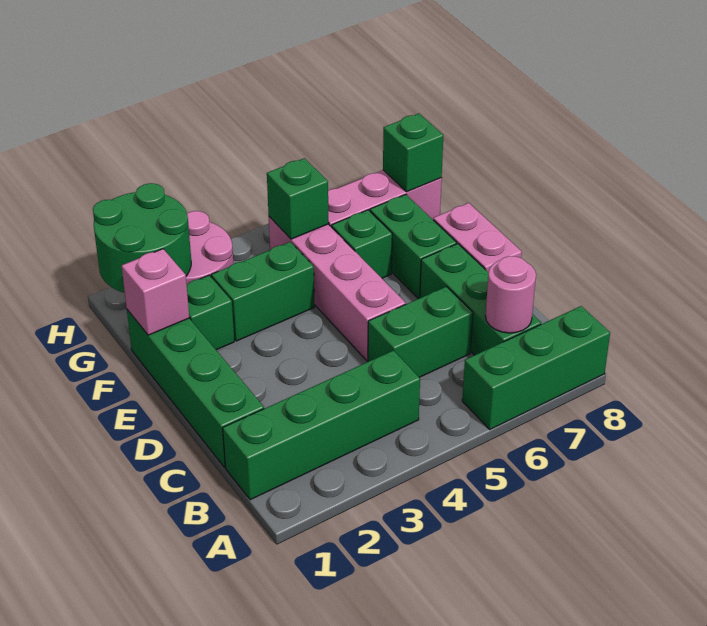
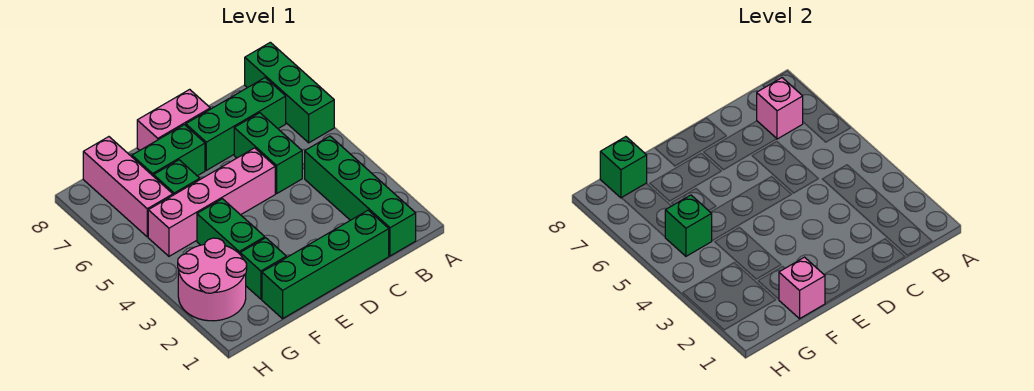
pink 1x1 round brick [485,256,536,333] -> pink 1x1 brick [757,78,803,139]
green 2x2 round brick [93,183,191,293] -> none

